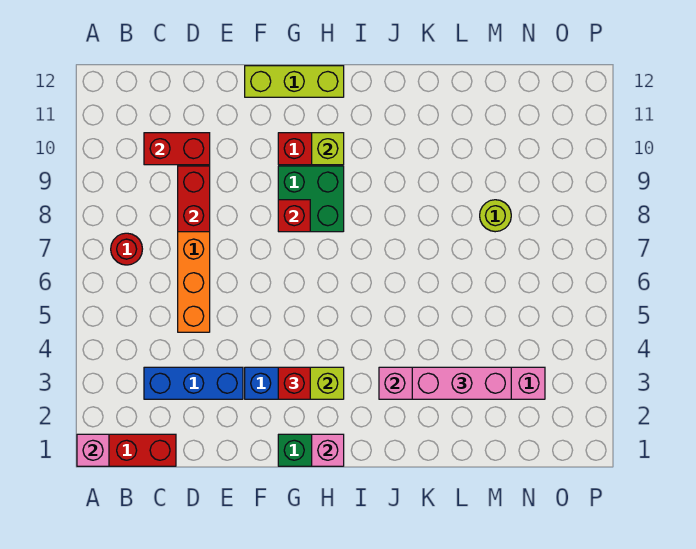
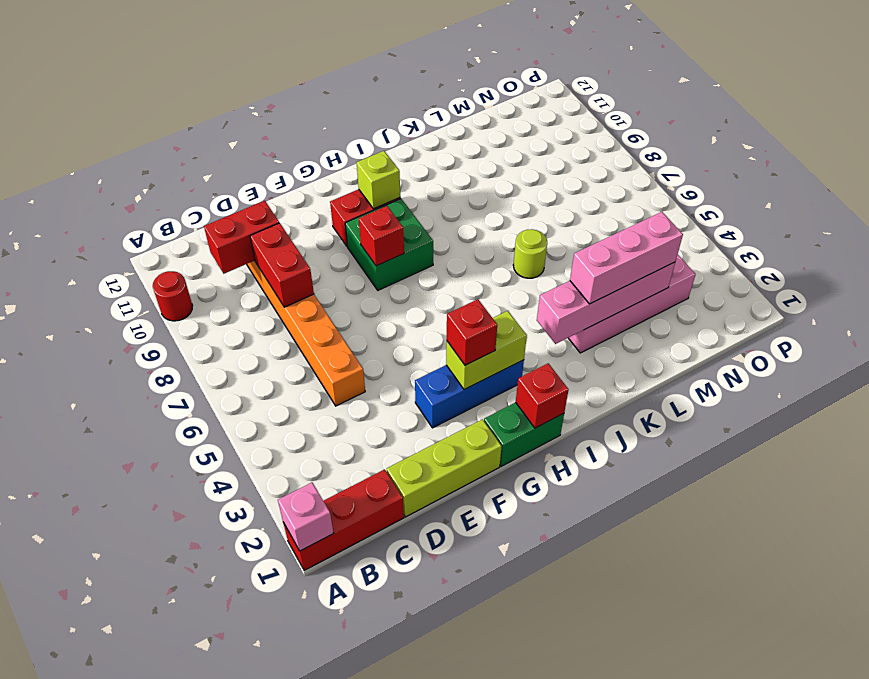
red 1x1 round brick [111,233,142,265] -> red 1x1 round brick moved to [153,271,193,321]
blue 1x3 brick [144,367,243,399] -> none
lime 1x3 brick [245,66,344,97] -> lime 1x3 brick moved to [387,419,502,517]
pink 1x1 brick [312,434,344,466] -> red 1x1 brick [516,363,569,428]
lime 1x1 round brick [480,200,511,232] -> lime 1x1 round brick moved to [513,229,547,278]

